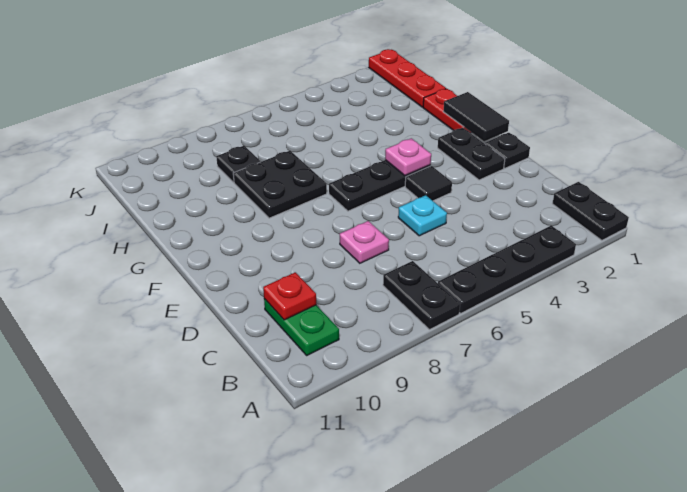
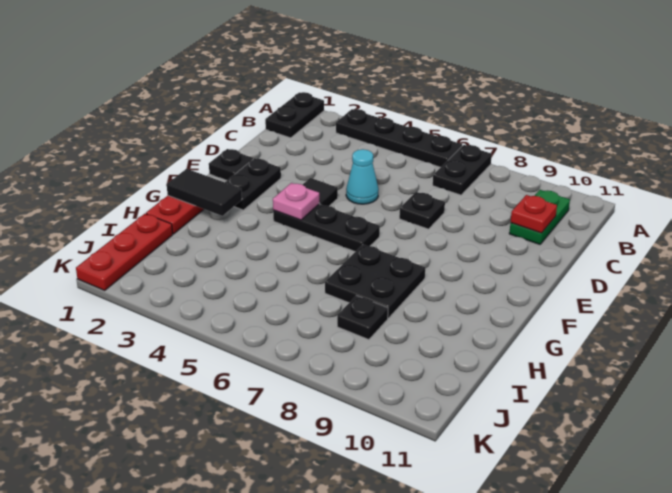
cyan 1x1 plate [398,195,447,236] -> cyan 1x1 cone [346,149,379,204]
pink 1x1 plate [340,221,389,263] -> black 1x1 plate [399,192,445,229]
black 1x2 tile [443,92,509,141] -> black 1x2 tile turned to [167,169,242,216]

